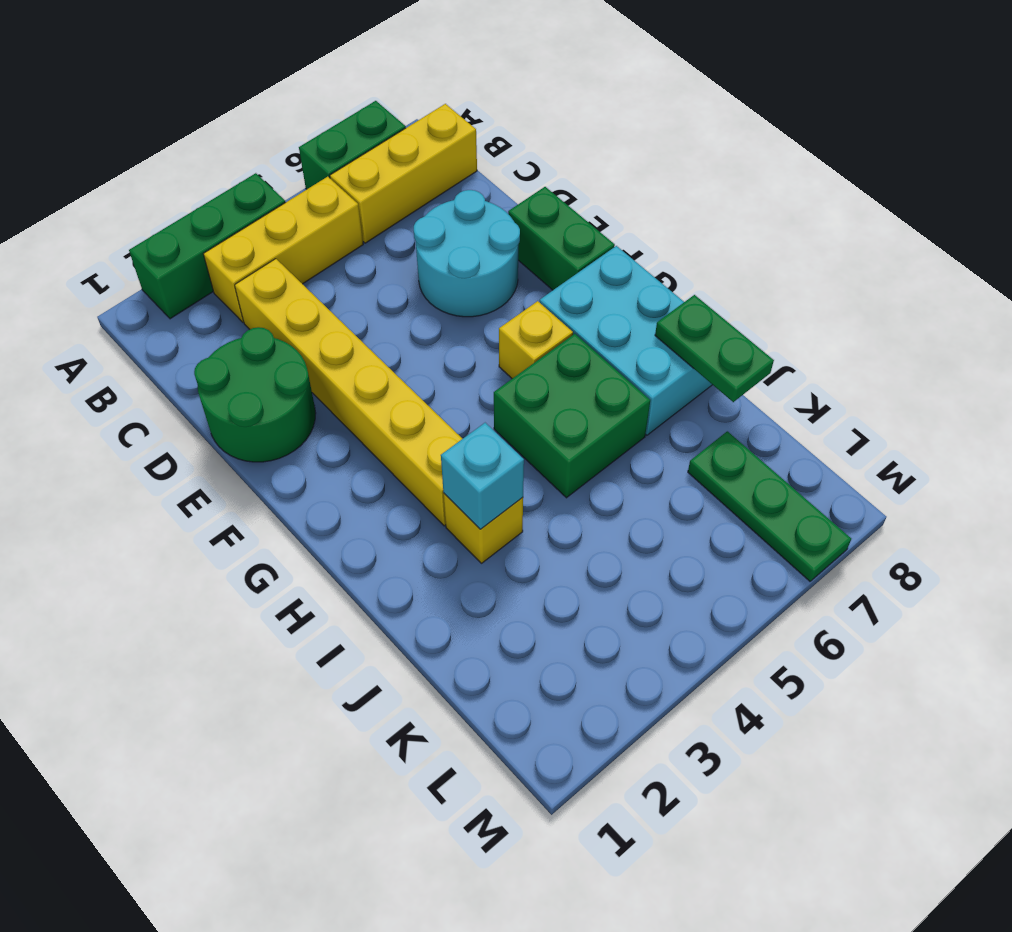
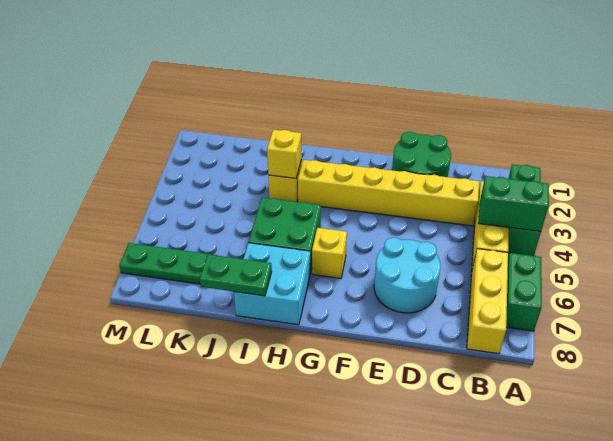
green 1x2 brick [508,187,615,290] -> green 1x2 brick moved to [478,176,549,232]
cyan 2x3 brick [540,246,712,435] -> cyan 2x2 brick [234,243,310,325]
cyan 1x1 brick [441,423,524,529] -> yellow 1x1 brick [267,130,302,178]

